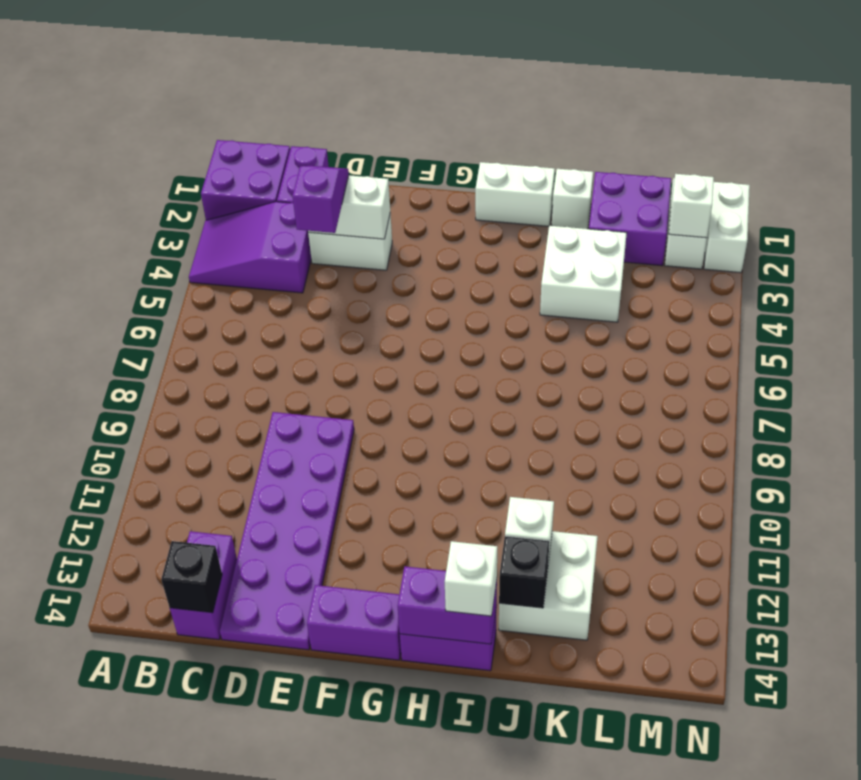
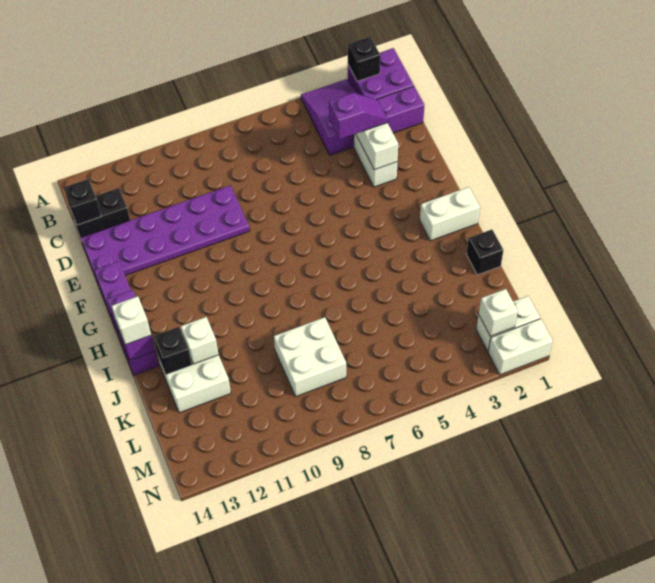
none -> black 1x1 brick [348,37,380,81]
purple 1x2 brick [170,531,237,640] -> black 1x2 brick [70,188,130,238]
white 1x2 brick [475,162,555,226] -> white 1x2 brick turned to [420,187,480,241]
white 1x1 brick [552,169,593,229] -> black 1x1 brick [466,230,503,275]
white 2x2 brick [540,226,627,322] -> white 2x2 brick moved to [274,317,346,397]
purple 2x2 brick [589,172,671,266] -> none

